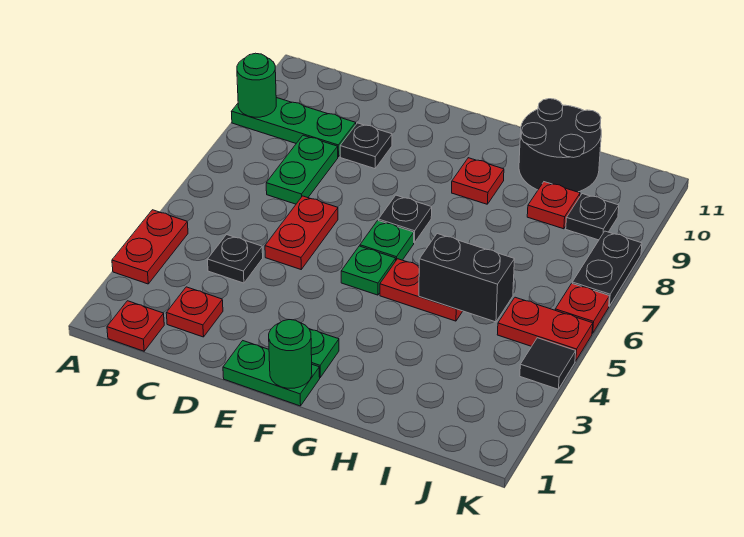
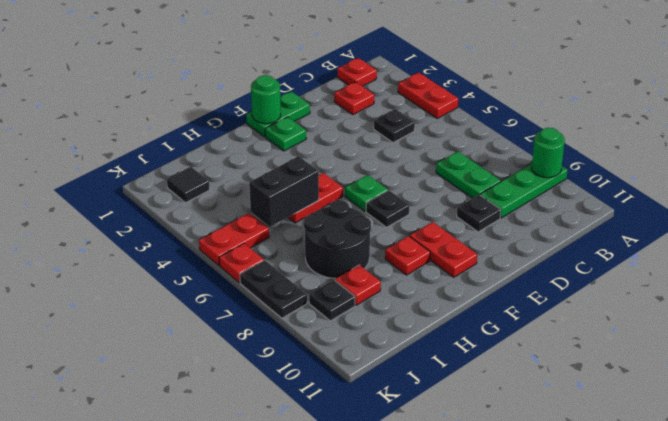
red 1x2 plate [265,196,338,269] -> red 1x2 plate moved to [410,222,477,277]
green 1x1 plate [341,246,396,295] -> none
black 2x2 round brick [519,99,601,192] -> black 2x2 round brick moved to [304,200,371,279]
black 1x1 tile [520,338,576,389] -> black 1x1 tile moved to [167,167,210,203]

